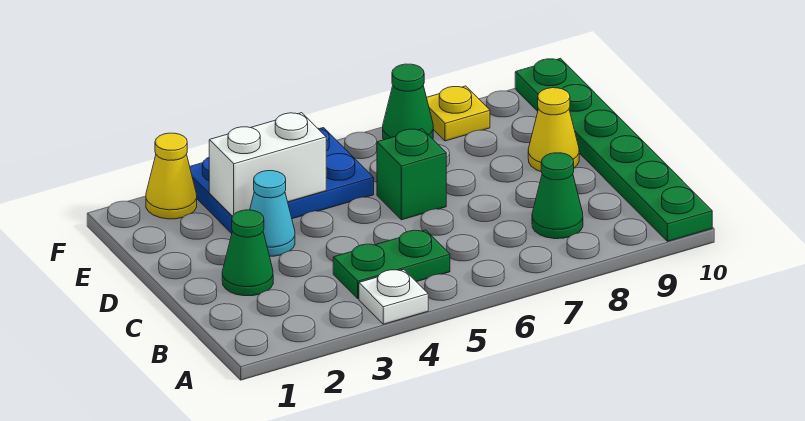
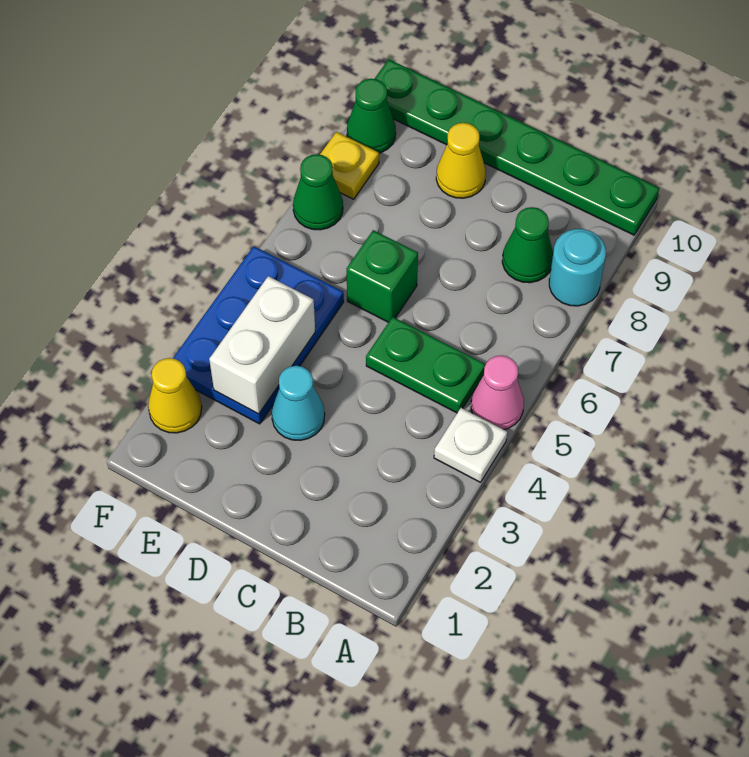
none -> pink 1x1 cone [471,355,524,430]
none -> cyan 1x1 round brick [549,229,606,306]
green 1x2 plate [333,230,450,299] -> green 1x2 plate turned to [366,317,486,413]
green 1x1 cone [222,210,273,296] -> green 1x1 cone moved to [347,79,396,153]

